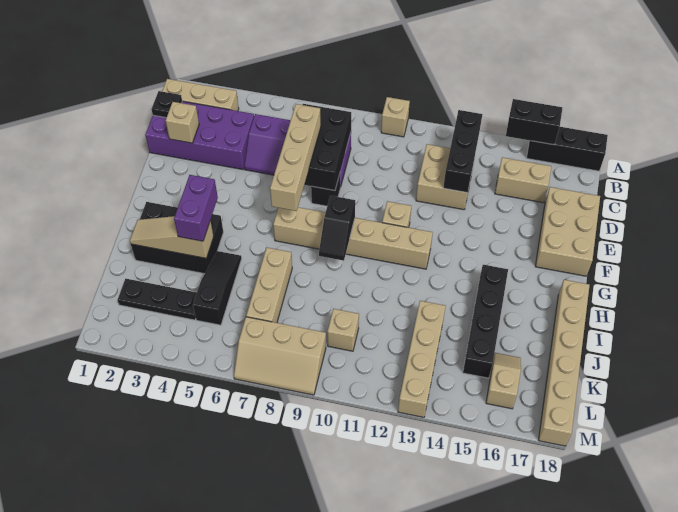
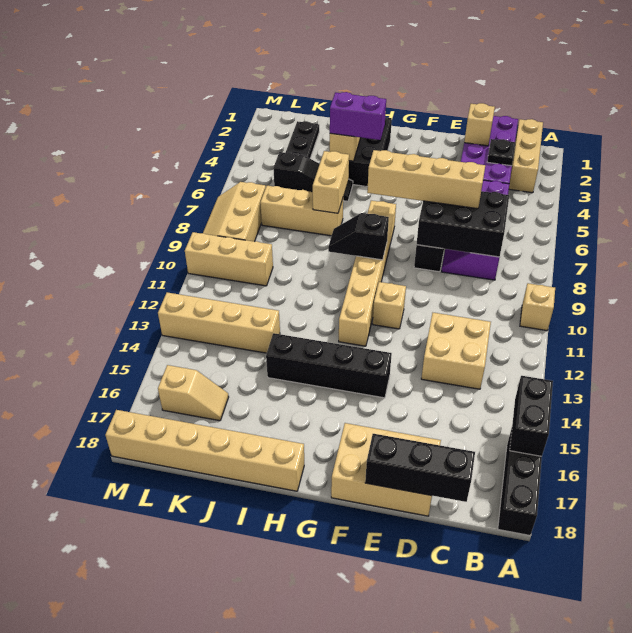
black 1x3 brick [443,110,483,193] -> black 1x3 brick moved to [365,434,475,502]
black 1x1 plate [152,91,182,118] -> black 1x1 plate moved to [487,139,515,166]
tan 1x2 brick [495,157,551,203] -> tan 1x2 brick moved to [313,151,349,213]
black 1x4 brick [463,265,508,378] -> black 1x4 brick moved to [266,333,392,398]
tan 1x1 brick [327,309,359,351] -> tan 1x3 brick [185,232,273,286]

